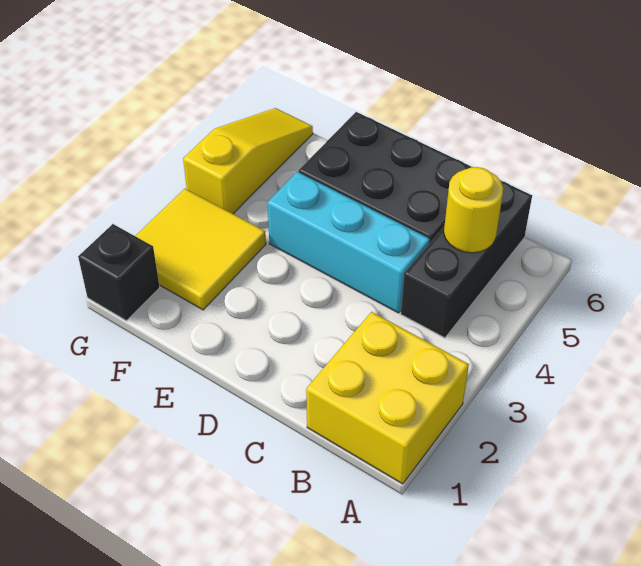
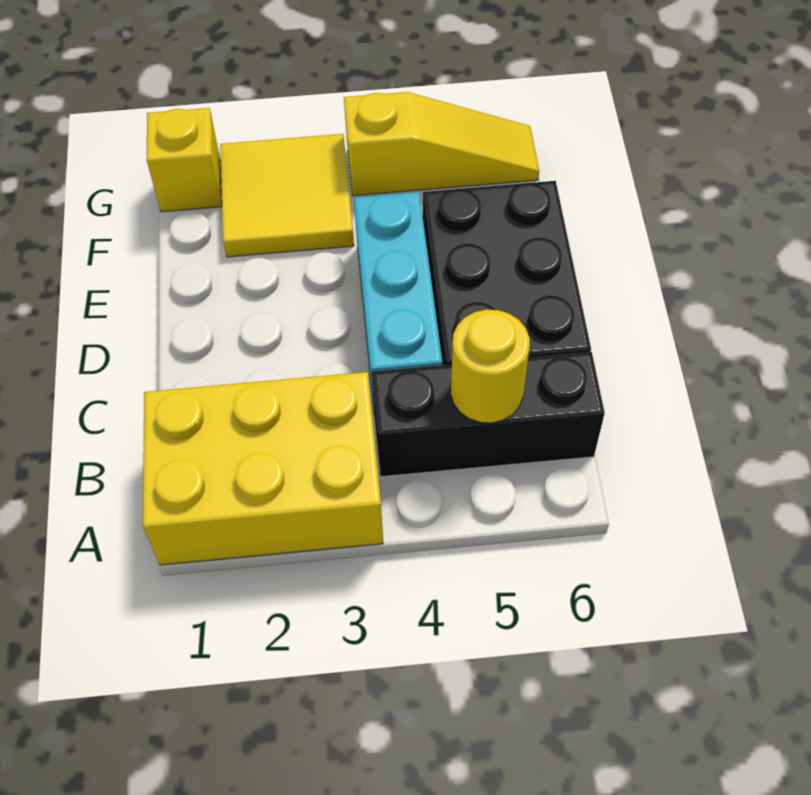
yellow 2x2 brick [306,312,469,484] -> yellow 2x3 brick [143,372,383,565]
black 1x1 brick [78,224,160,321] -> yellow 1x1 brick [147,108,222,212]

